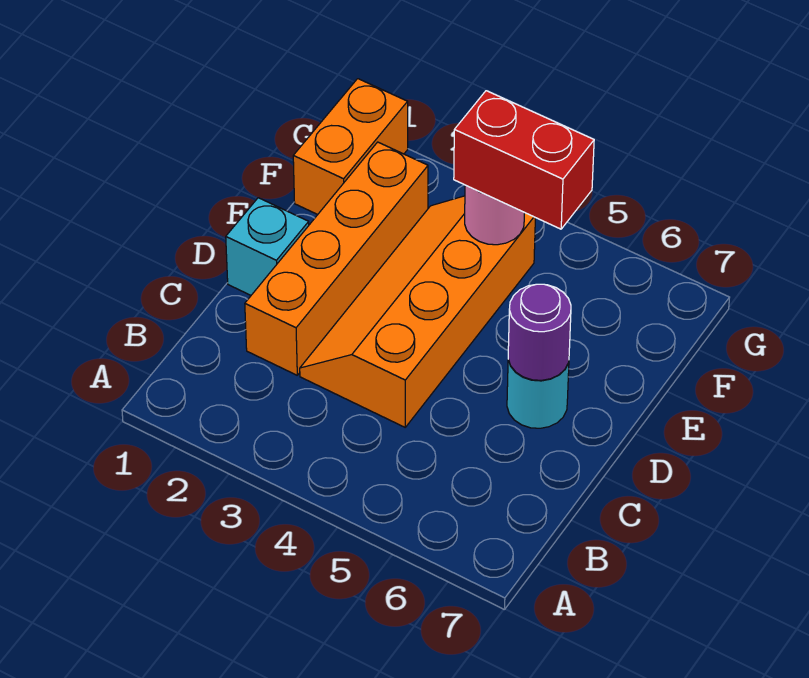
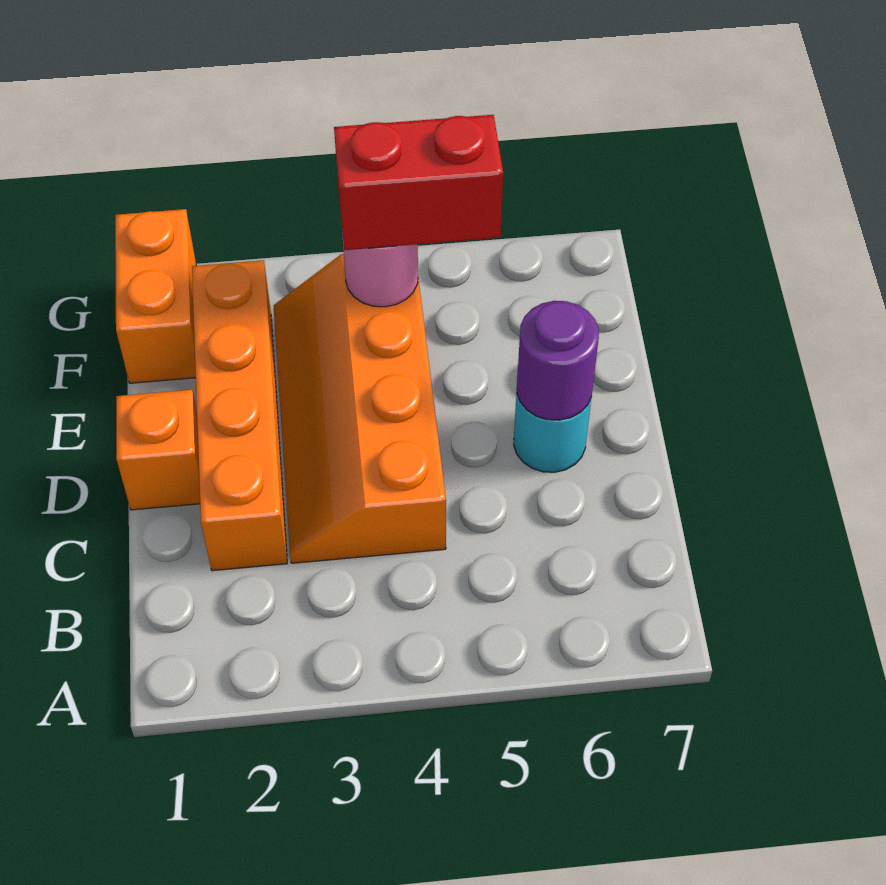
cyan 1x1 brick [226,198,309,295] -> orange 1x1 brick [116,390,200,510]

